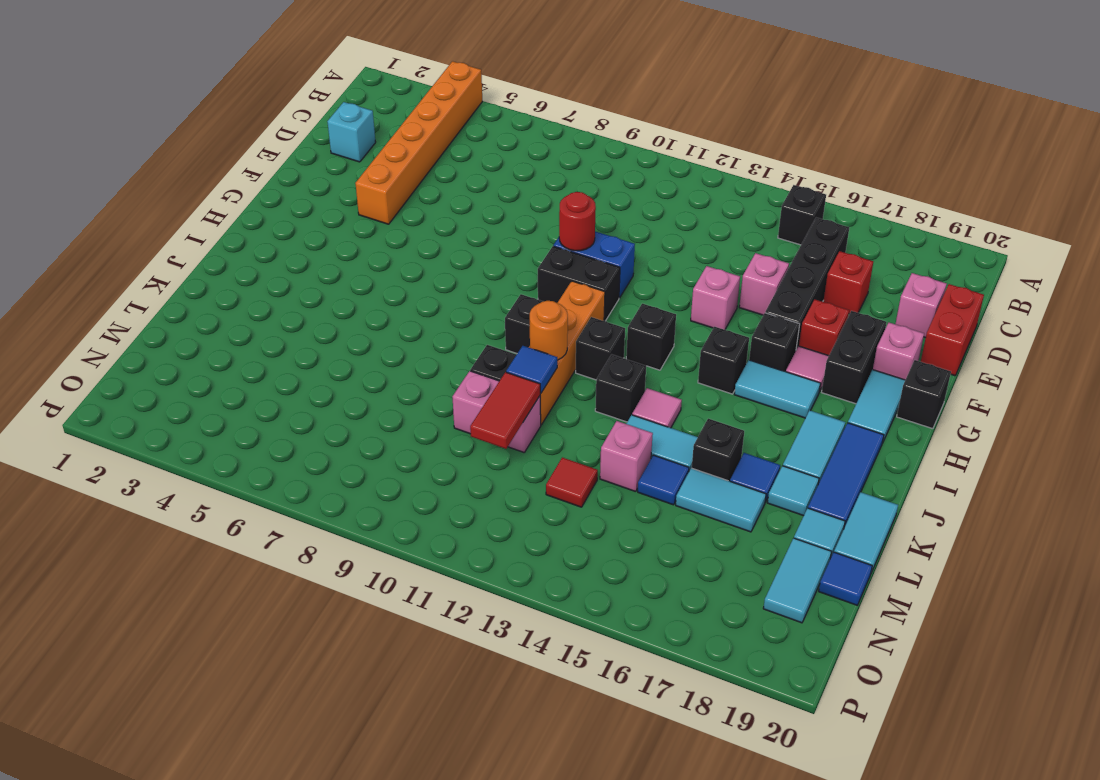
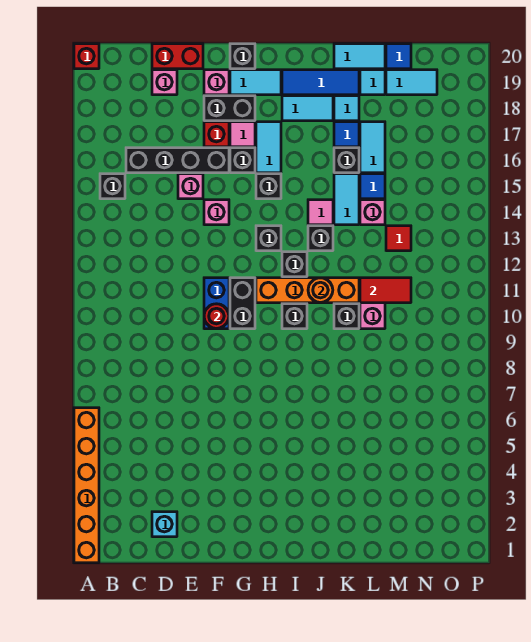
orange 1x6 brick [355,61,482,224] -> orange 1x6 brick turned to [74,408,99,563]
red 1x1 brick [823,251,873,314] -> red 1x1 brick moved to [74,44,99,69]
blue 1x1 tile [506,346,557,393] -> none

